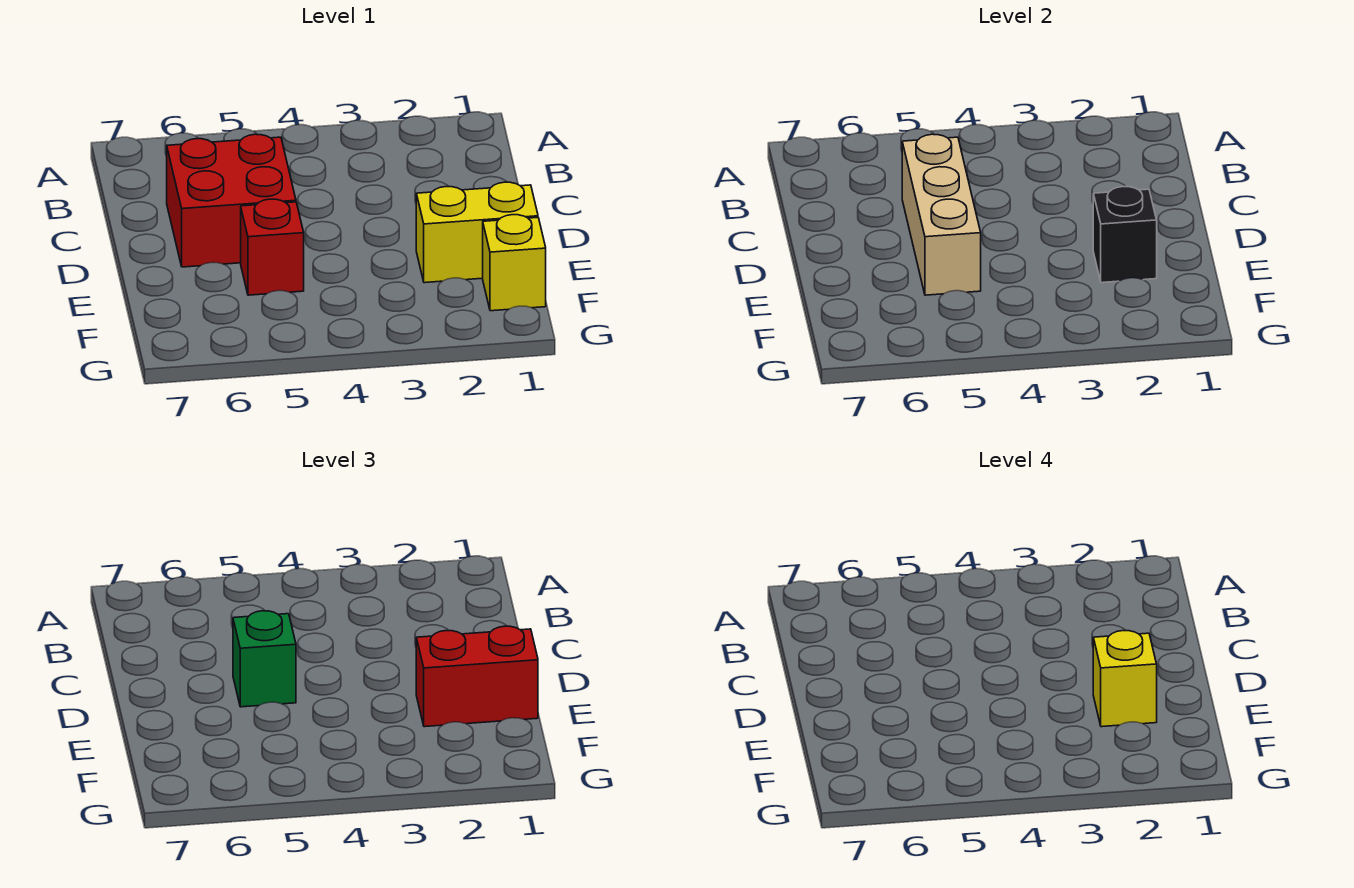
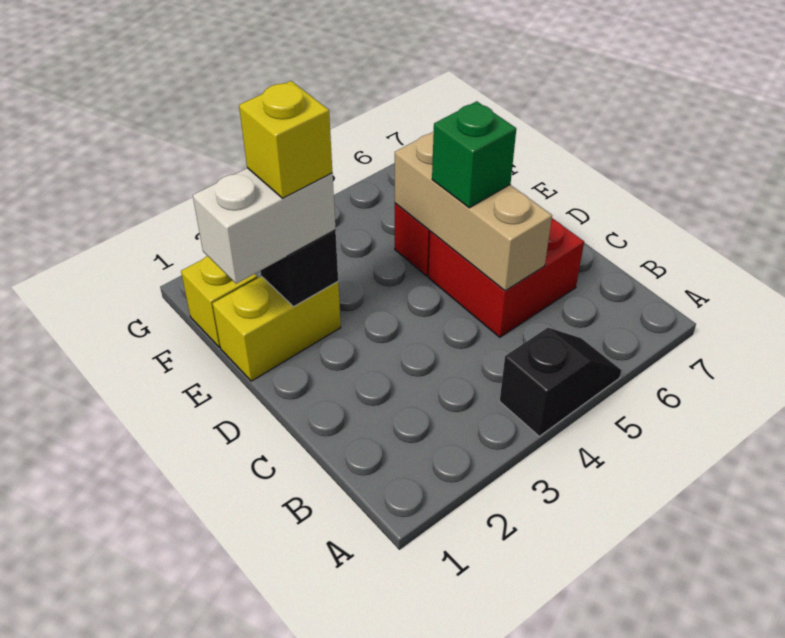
none -> black 1x2 slope [500,328,622,436]
red 1x2 brick [416,626,538,727] -> white 1x2 brick [193,168,336,284]

